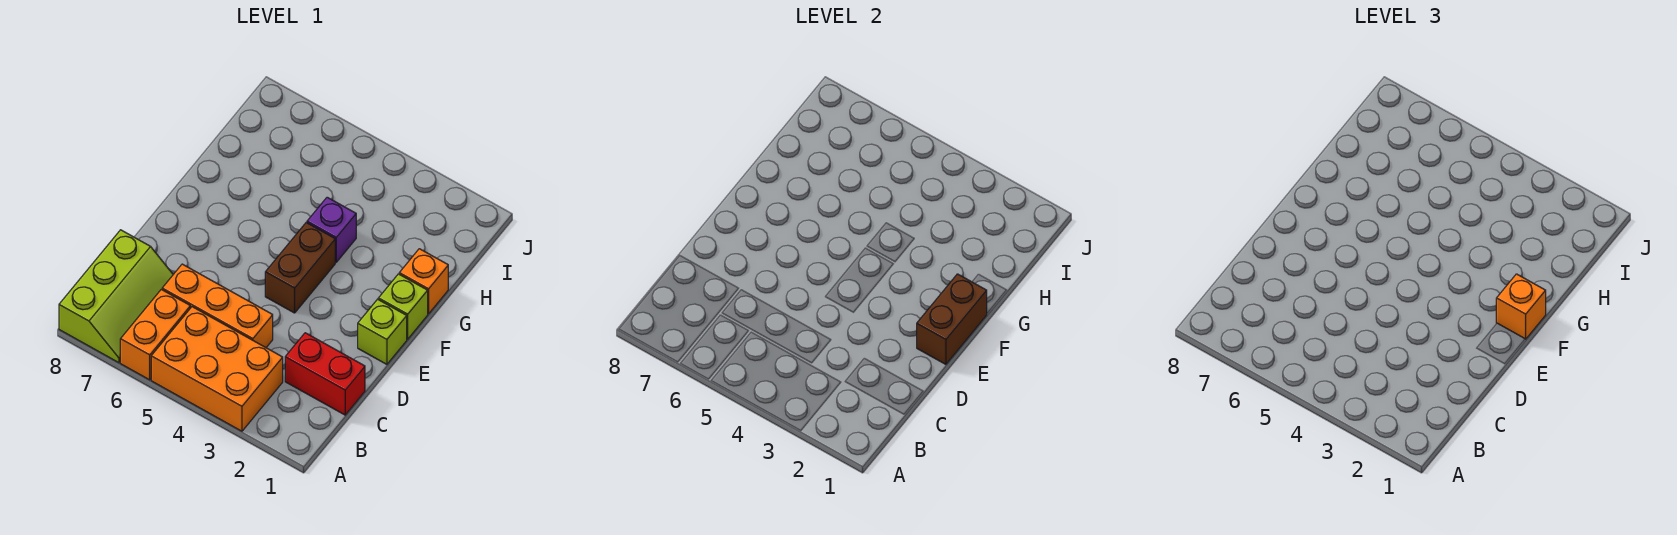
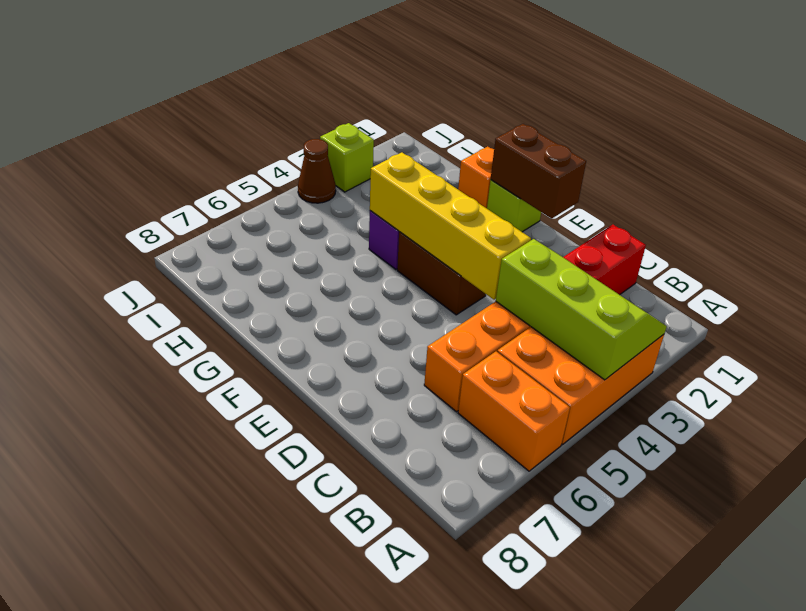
lime 2x3 slope [59,230,173,363] -> lime 2x3 slope moved to [496,239,667,380]
none -> yellow 1x4 brick [370,152,531,300]
lime 1x1 brick [358,299,407,364] -> lime 1x1 brick moved to [320,123,374,192]
orange 1x1 brick [1496,274,1546,339] -> none
none -> brown 1x1 cone [298,139,336,203]

